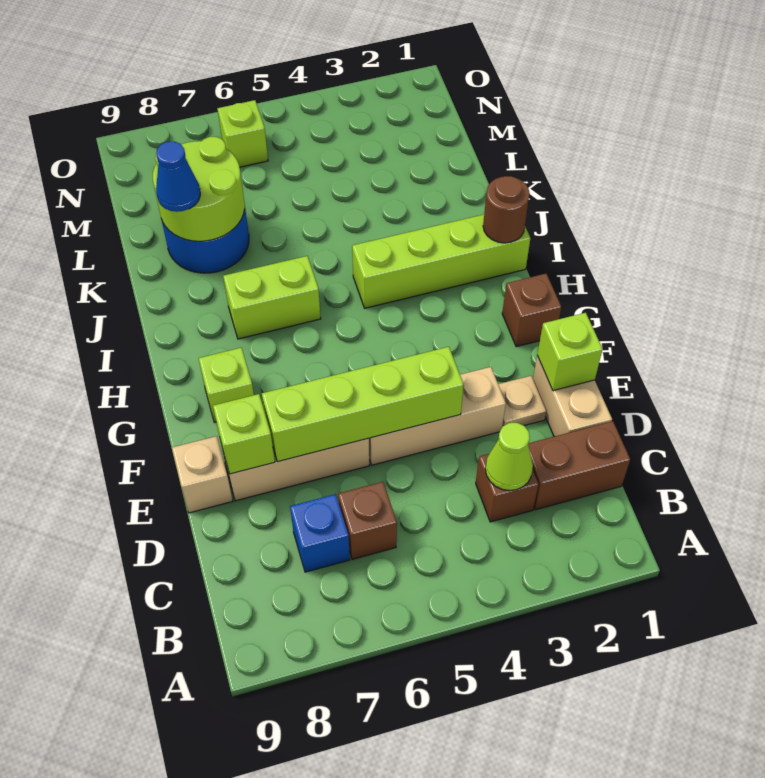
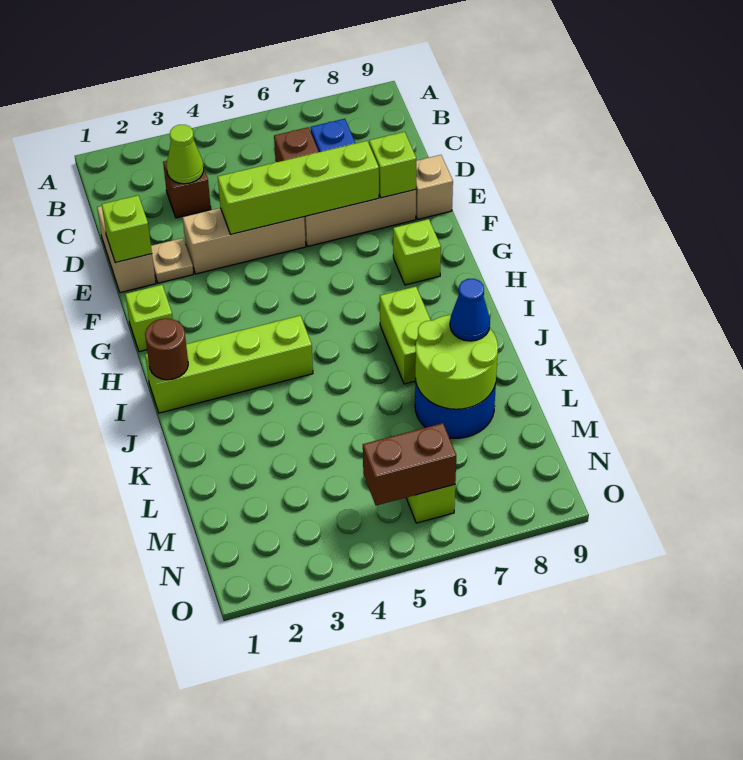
brown 1x2 brick [528,421,630,510] -> brown 1x2 brick moved to [363,423,456,505]
brown 1x1 brick [502,274,561,347] -> lime 1x1 brick [125,285,173,352]
lime 1x2 brick [223,256,321,339] -> lime 1x2 brick turned to [380,287,431,384]

